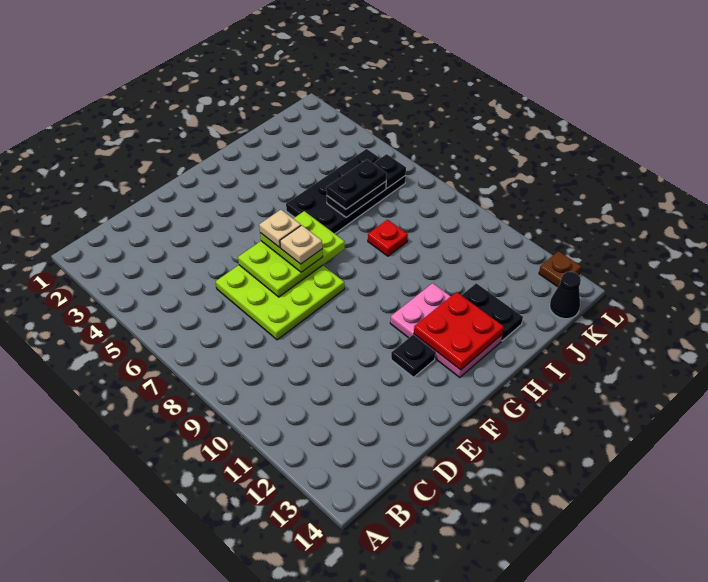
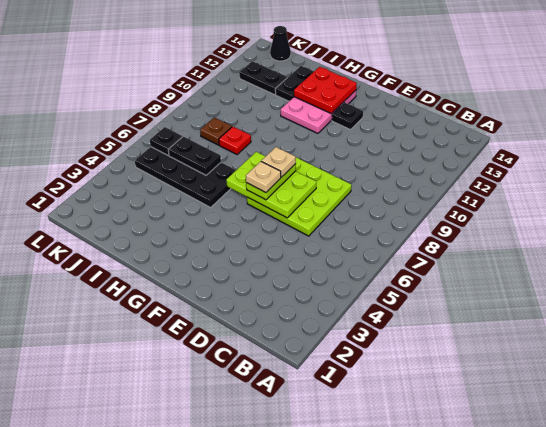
black 1x2 plate [326,160,387,209] -> black 1x2 plate moved to [239,61,287,95]
brown 1x1 plate [539,251,581,287] -> brown 1x1 plate moved to [200,117,232,145]

